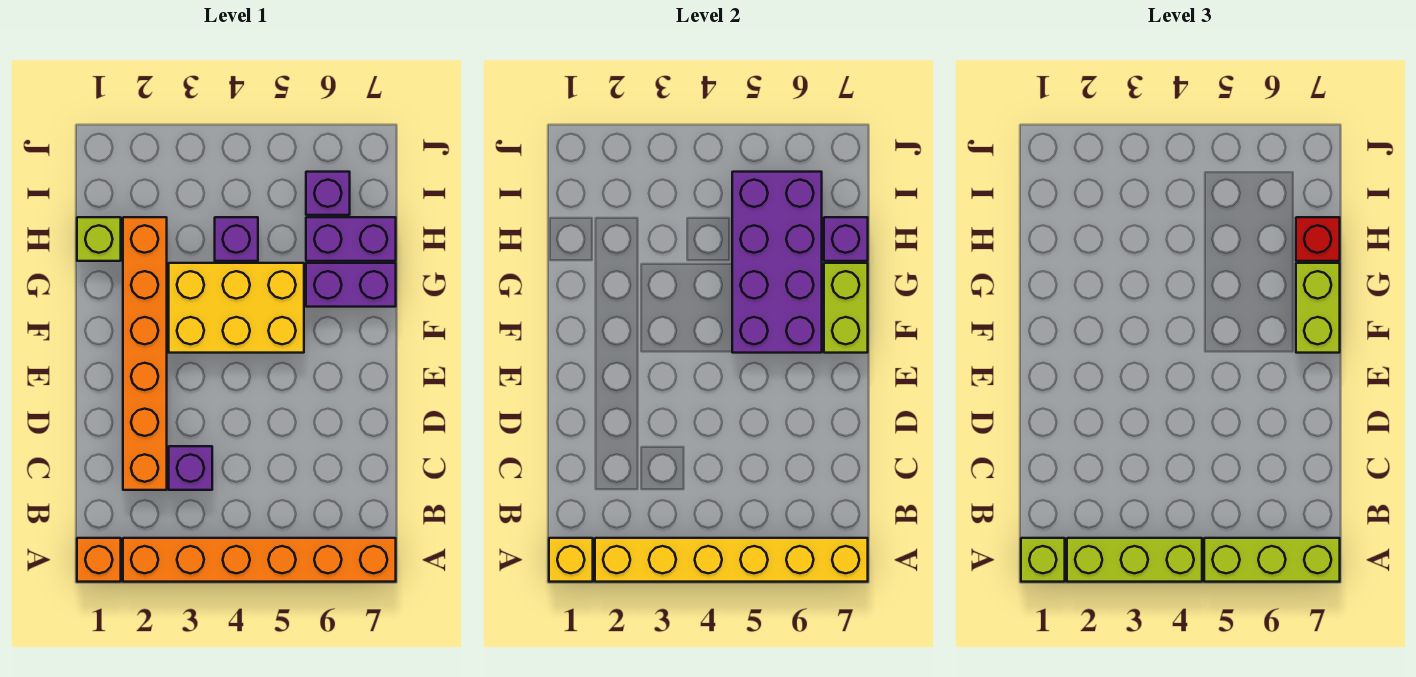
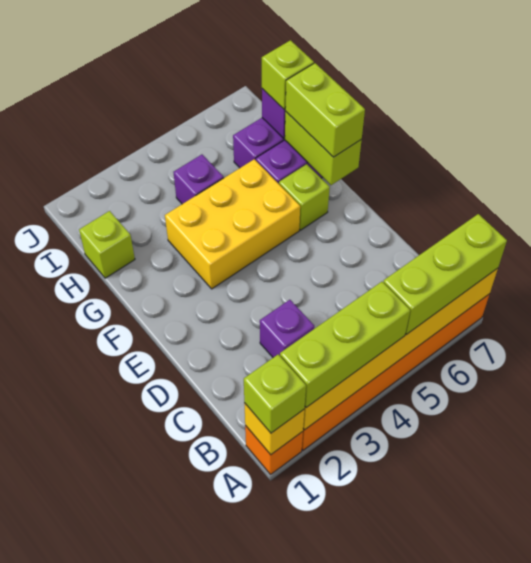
orange 1x6 brick [123,217,167,490] -> none
purple 2x4 brick [732,172,822,353] -> none
none -> lime 1x1 brick [279,164,330,230]
red 1x1 brick [1296,217,1340,261] -> lime 1x1 brick [262,40,314,110]
purple 1x1 brick [306,172,350,215] -> none

